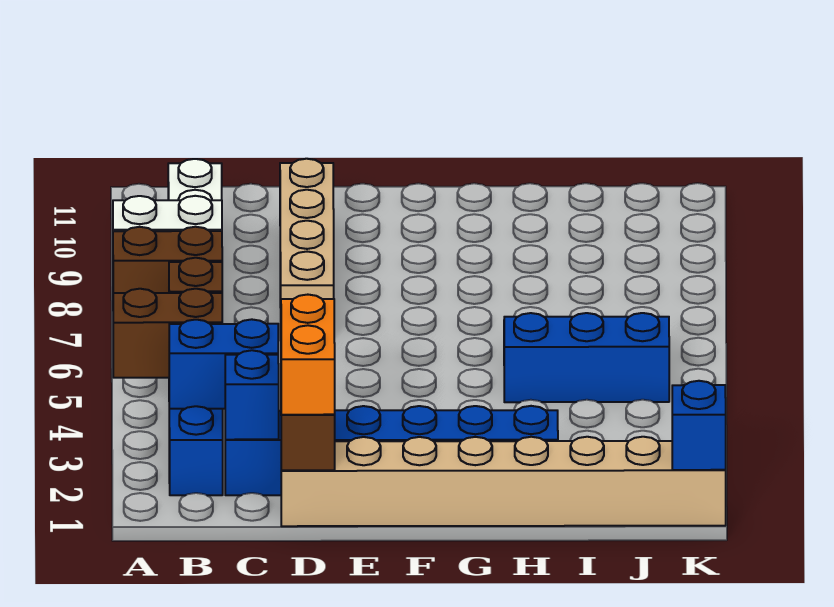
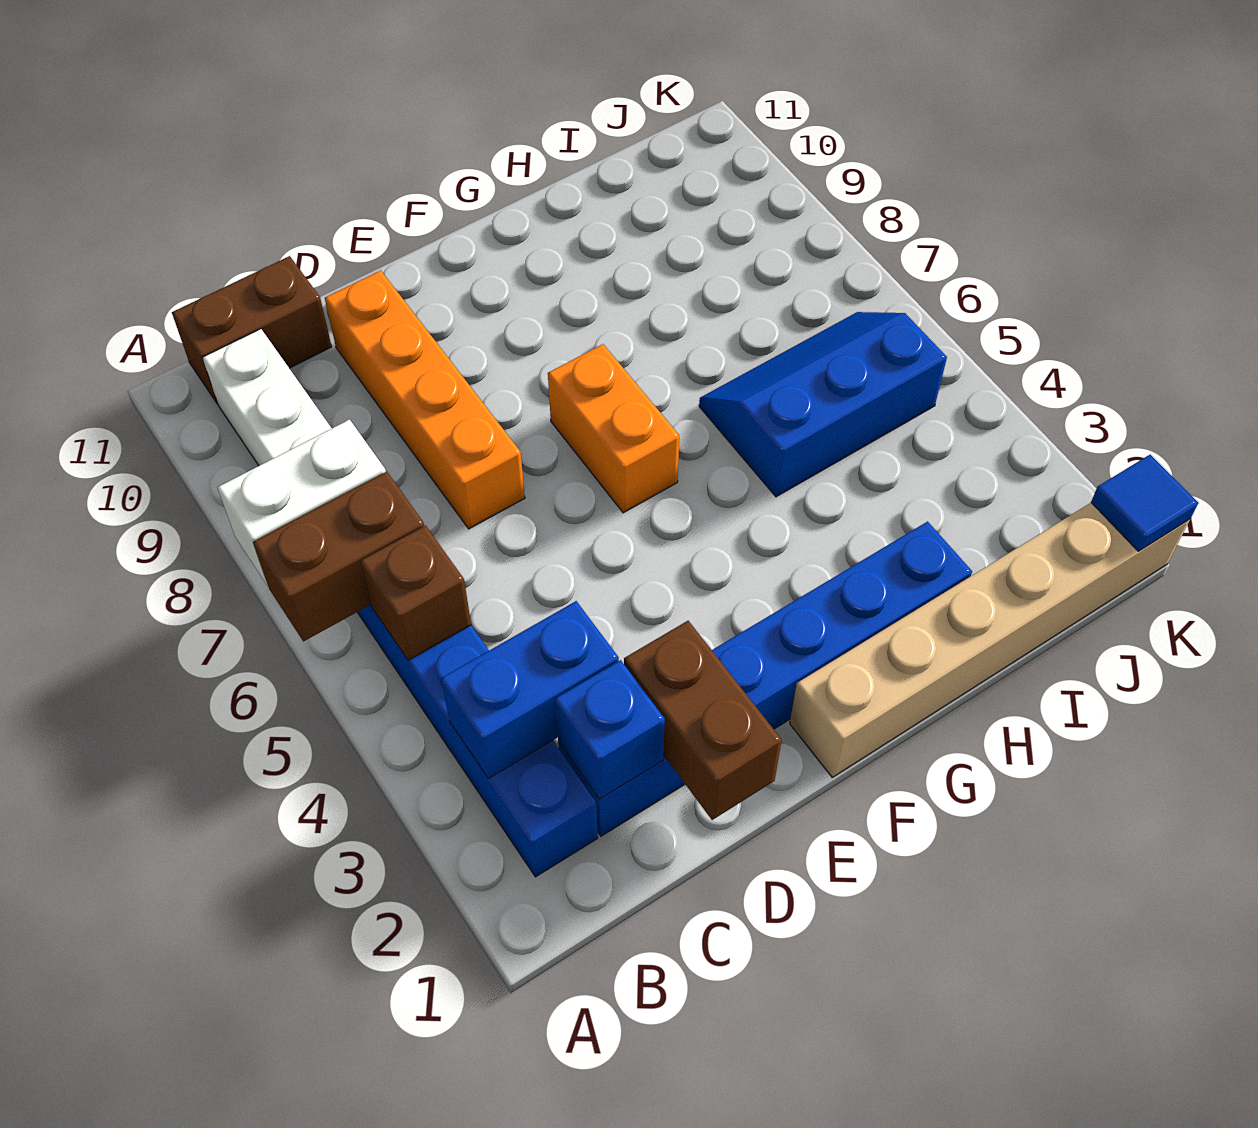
brown 1x2 brick [113,289,222,378] -> brown 1x2 brick moved to [172,256,332,404]
tan 1x8 brick [281,437,726,526] -> tan 1x6 brick [790,503,1190,777]
orange 1x2 brick [281,295,335,415] -> orange 1x2 brick moved to [548,344,679,513]
tan 1x4 brick [280,159,334,307] -> orange 1x4 brick [325,270,525,529]
blue 1x1 brick [672,381,726,470] -> blue 1x1 tile [1091,455,1198,551]

